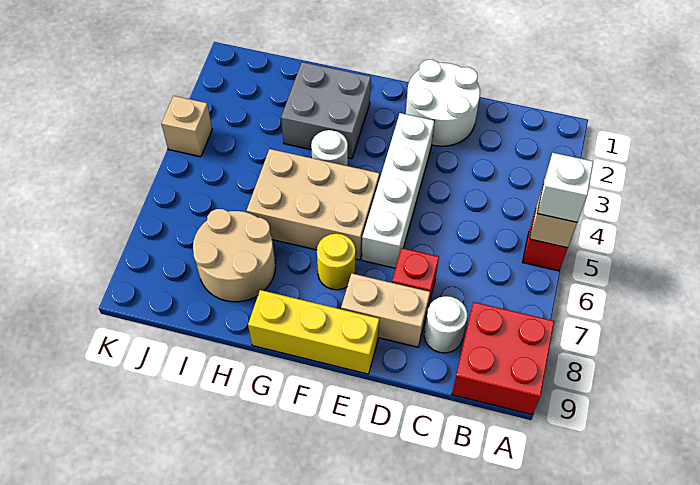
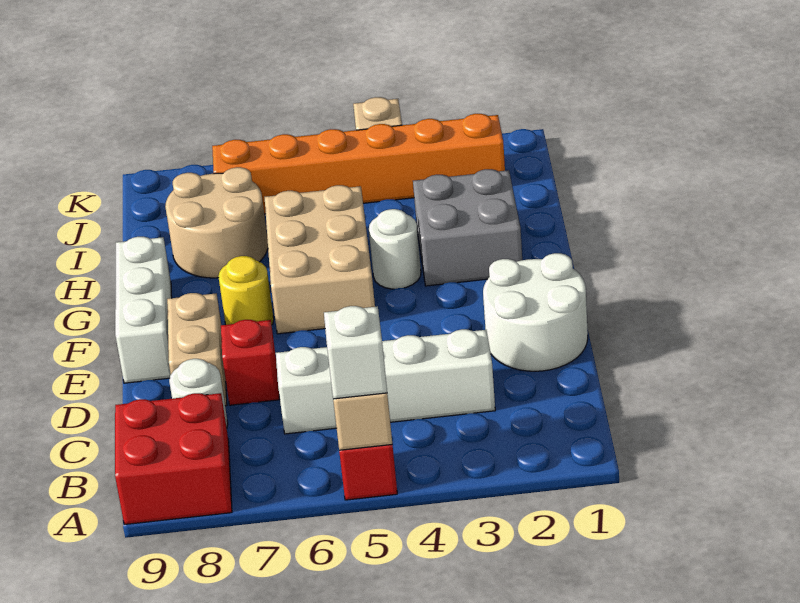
white 1x4 brick [362,113,435,268] -> white 1x4 brick moved to [276,329,495,434]
yellow 1x3 brick [248,290,379,374] -> white 1x3 brick [115,237,172,383]
none -> orange 1x6 brick [212,114,505,214]

